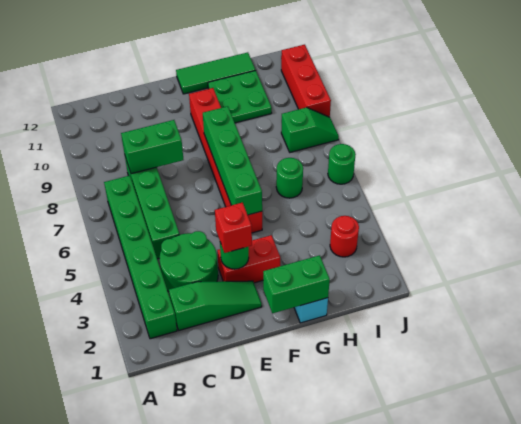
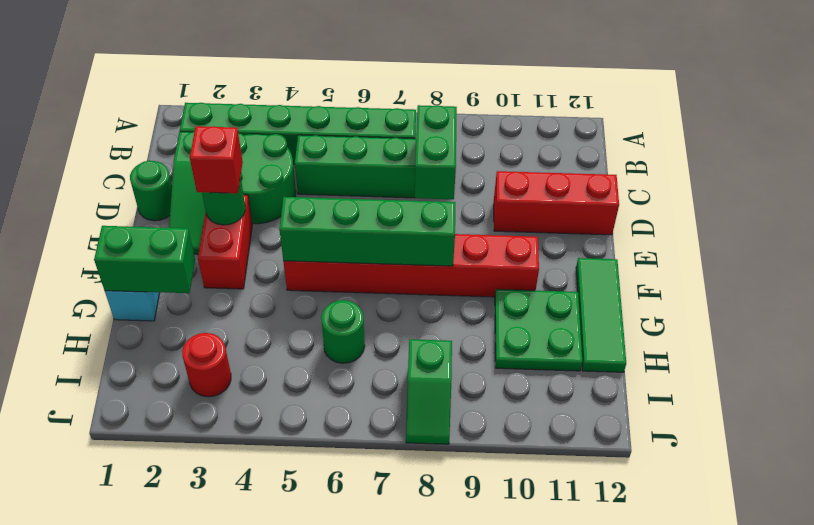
green 1x2 brick [263,255,330,313] -> green 1x2 brick turned to [94,226,195,293]
green 1x1 round brick [328,144,356,184] -> green 1x1 round brick moved to [130,161,172,221]
red 1x3 brick [281,45,331,117] -> red 1x3 brick moved to [494,171,619,235]

